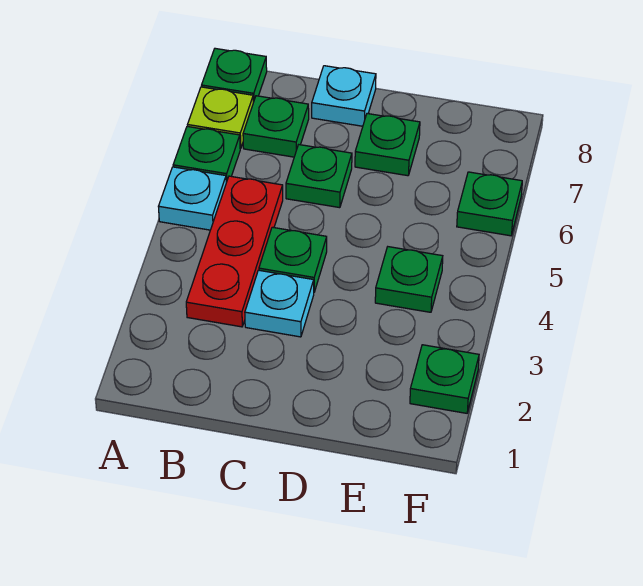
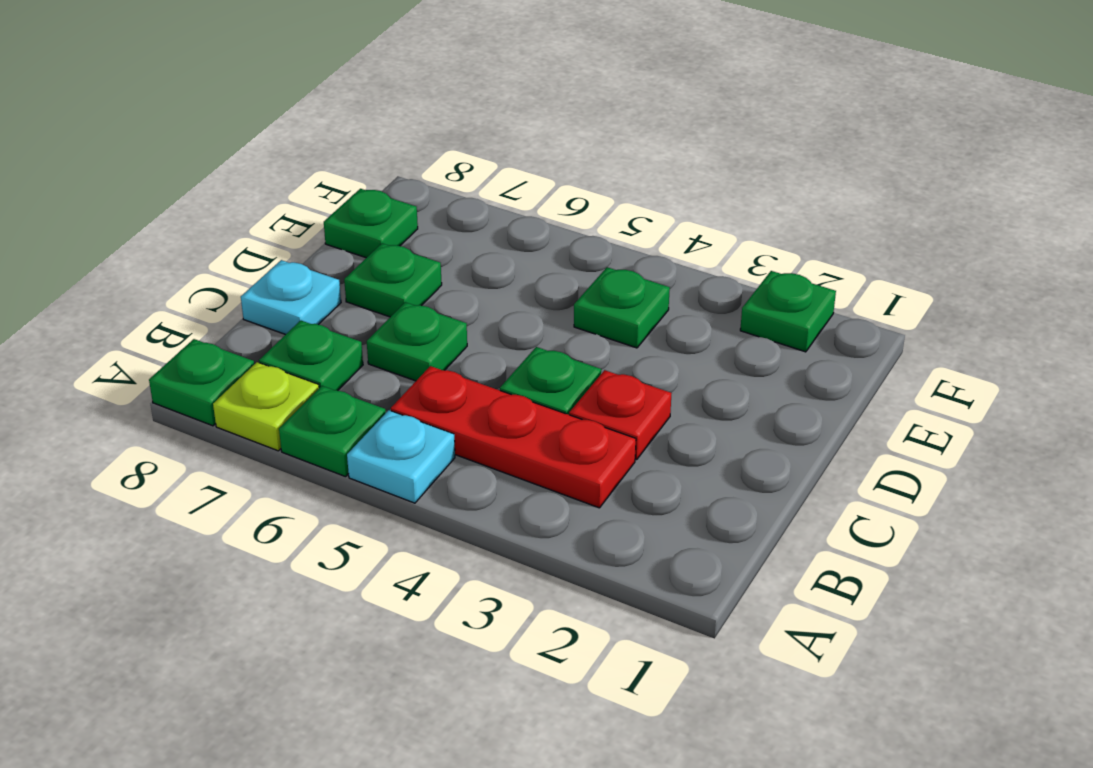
cyan 1x1 plate [245,270,314,337] -> red 1x1 plate [569,370,672,460]
green 1x1 plate [457,172,522,236] -> green 1x1 plate moved to [324,189,418,258]

